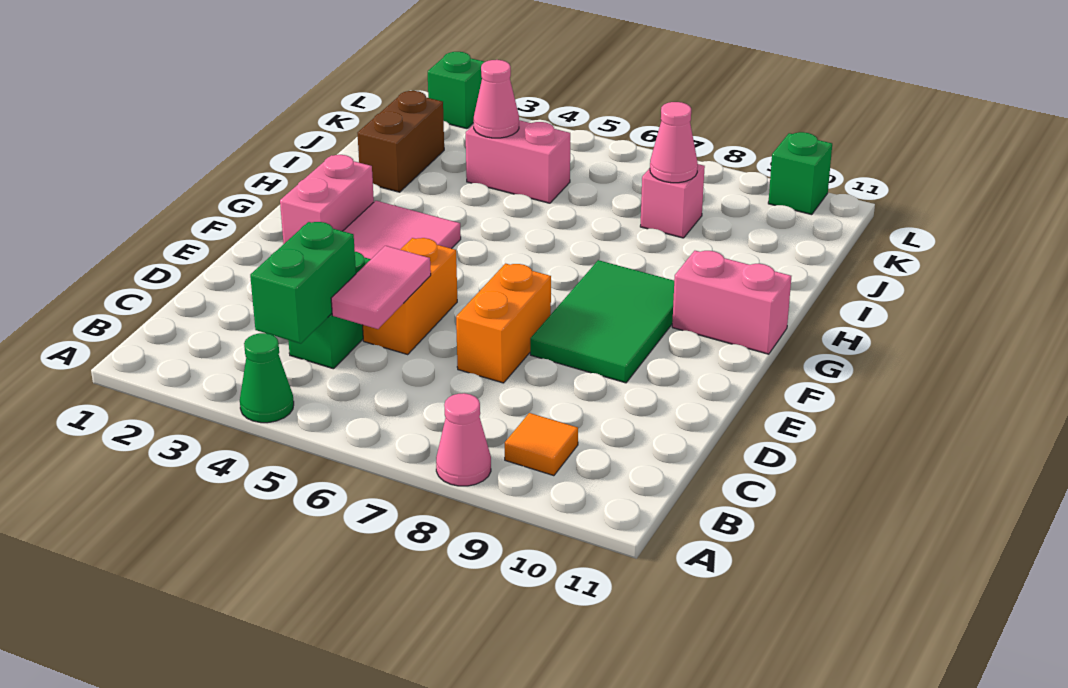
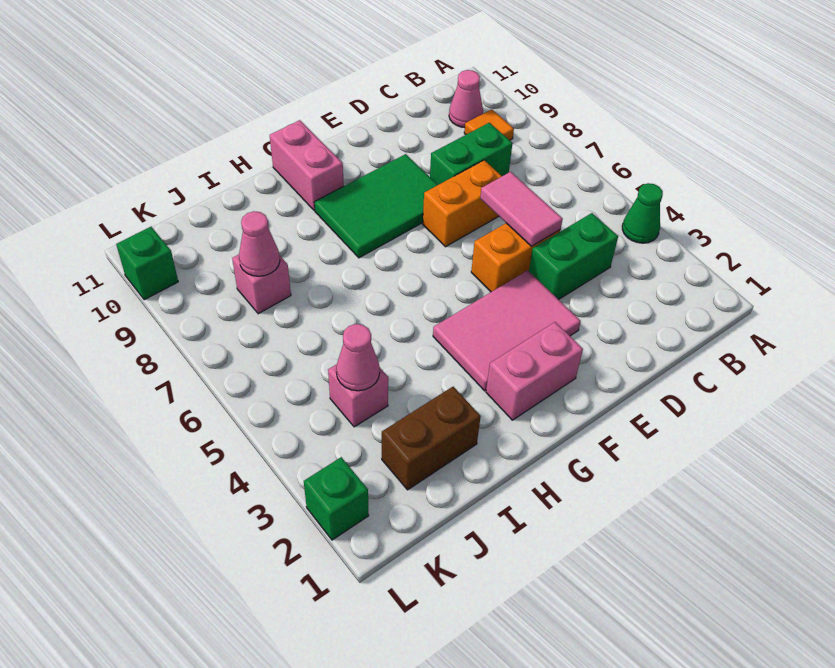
pink 1x1 cone [436,393,491,486] -> pink 1x1 cone moved to [449,70,483,128]
green 1x2 brick [250,222,356,344] -> green 1x2 brick moved to [430,123,513,185]
pink 1x2 tile [331,246,431,329] -> pink 1x2 tile turned to [480,172,563,246]
pink 1x2 brick [466,120,570,203] -> pink 1x1 brick [328,364,388,427]

